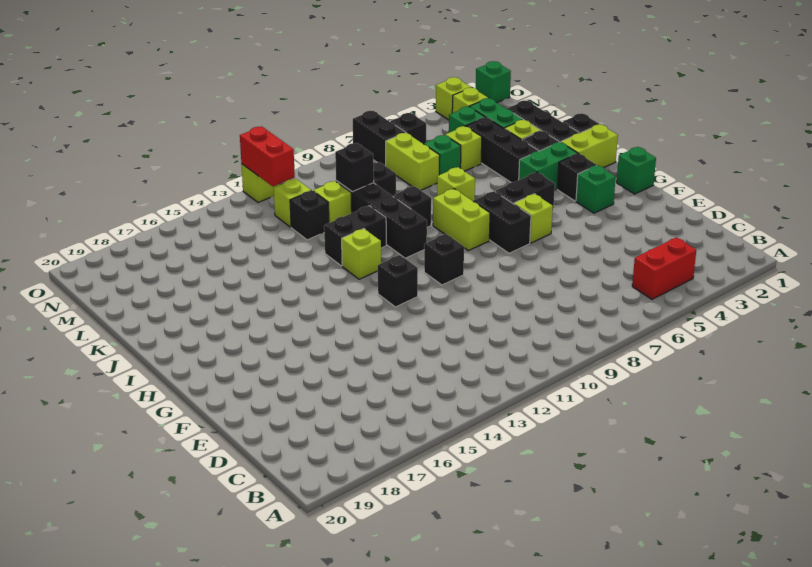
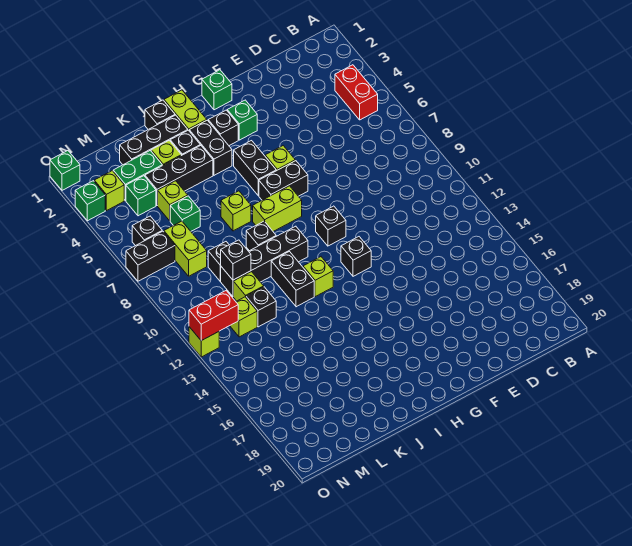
green 1x2 brick [519,142,578,190] -> black 1x2 brick [189,120,232,175]
lime 1x2 brick [386,133,440,190] -> lime 1x2 brick turned to [164,221,207,276]
lime 1x1 brick [436,77,471,120] -> green 1x1 brick [75,181,105,221]

